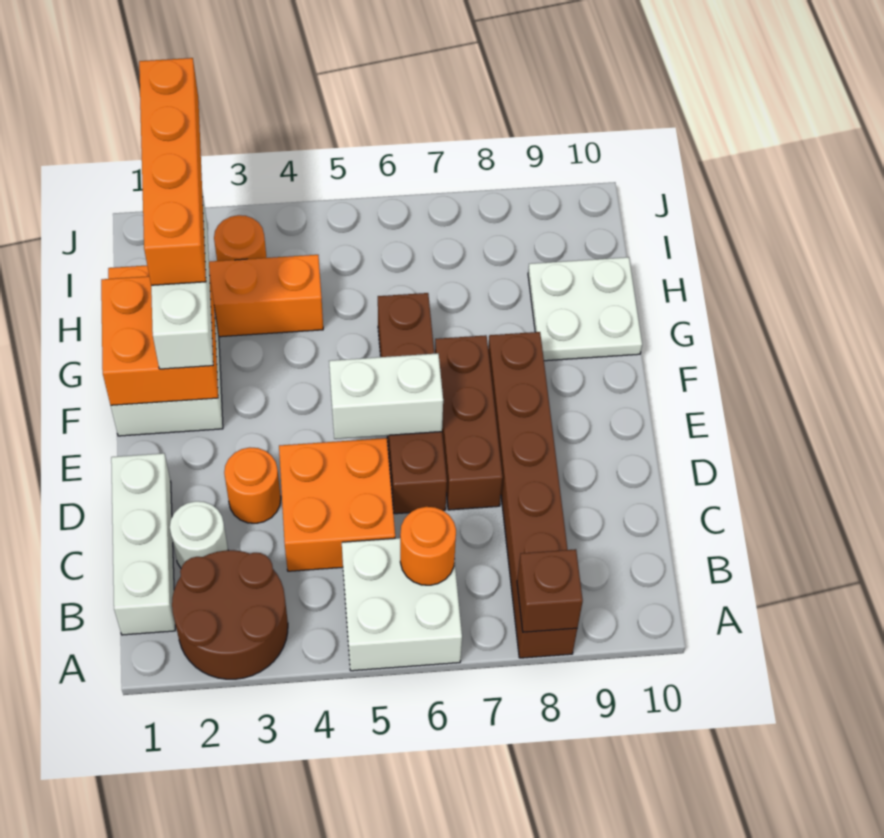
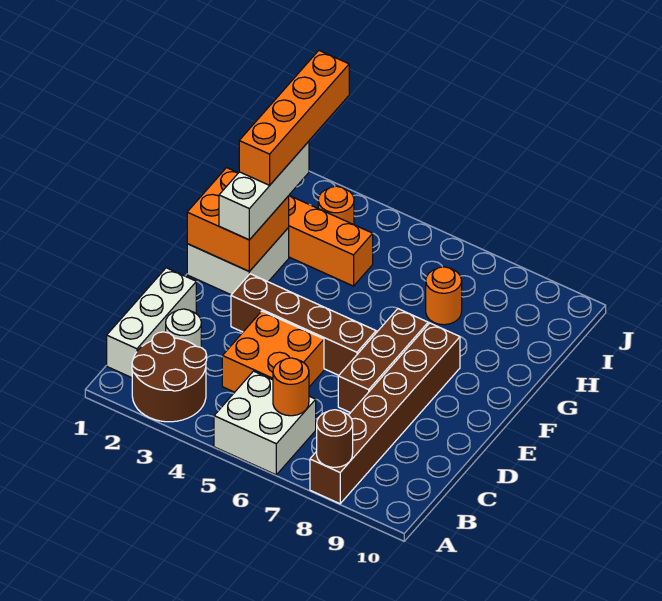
brown 1x1 brick [517,549,583,632] -> brown 1x1 round brick [317,410,353,467]
orange 1x1 round brick [224,448,281,523] -> orange 1x1 round brick moved to [426,267,462,325]
brown 1x4 brick [378,293,447,514] -> brown 1x4 brick turned to [231,274,376,375]
white 1x2 brick [329,353,443,439] -> none
white 2x2 plate [528,257,642,361] -> none

